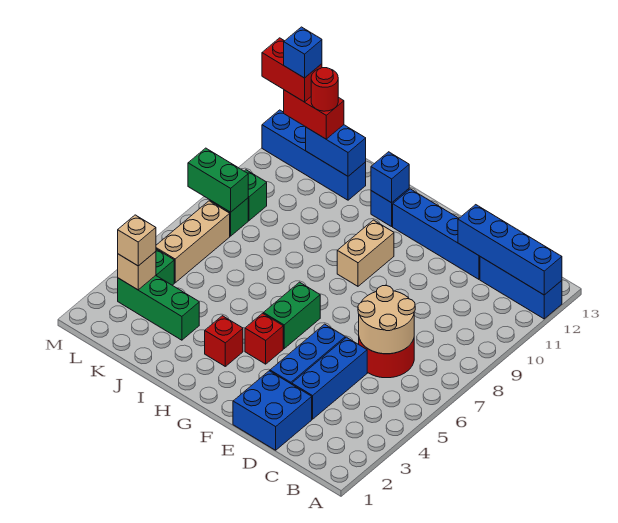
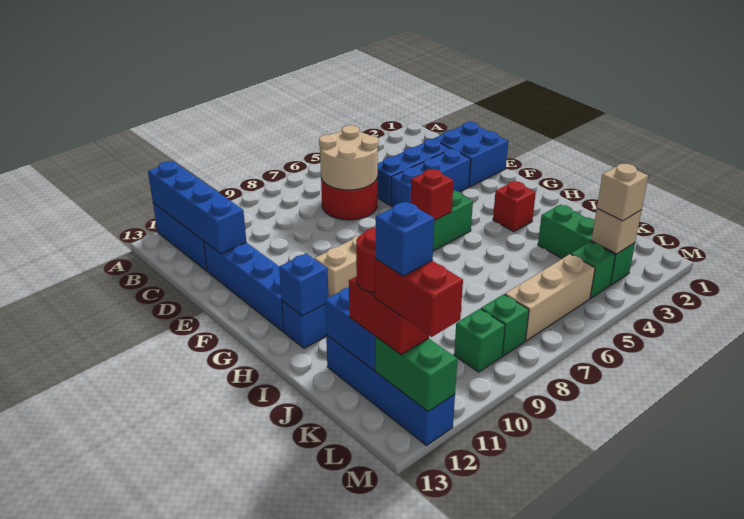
red 1x1 brick [245,313,283,364] -> red 1x1 brick moved to [411,169,454,221]
green 1x2 brick [188,148,248,212] -> green 1x2 brick moved to [375,337,458,412]

